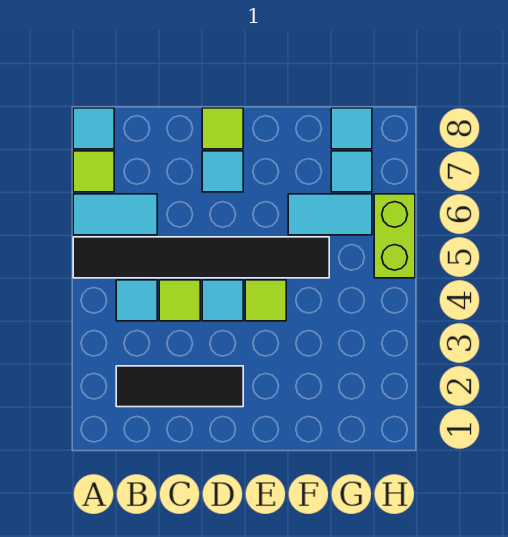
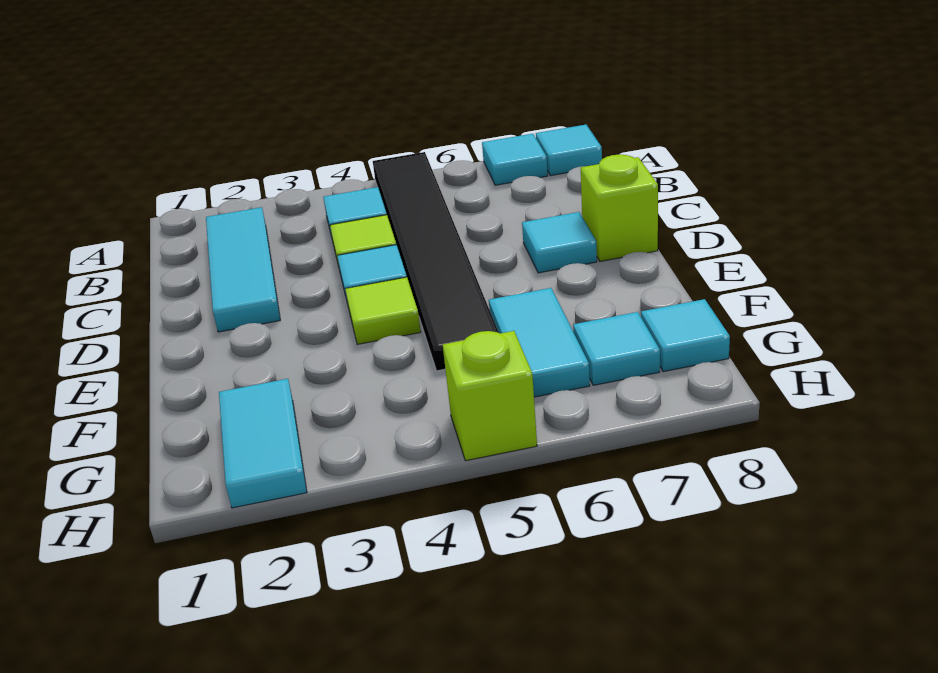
cyan 1x2 tile [73,194,157,235] -> cyan 1x2 tile moved to [219,379,307,508]
lime 1x1 tile [73,151,114,192] -> cyan 1x1 tile [482,134,548,185]
black 1x3 tile [116,366,243,407] -> cyan 1x3 tile [206,207,280,332]
lime 1x1 tile [202,108,243,149] -> lime 1x1 brick [581,155,658,261]
lime 1x2 brick [374,194,415,278] -> lime 1x1 brick [443,331,537,461]

